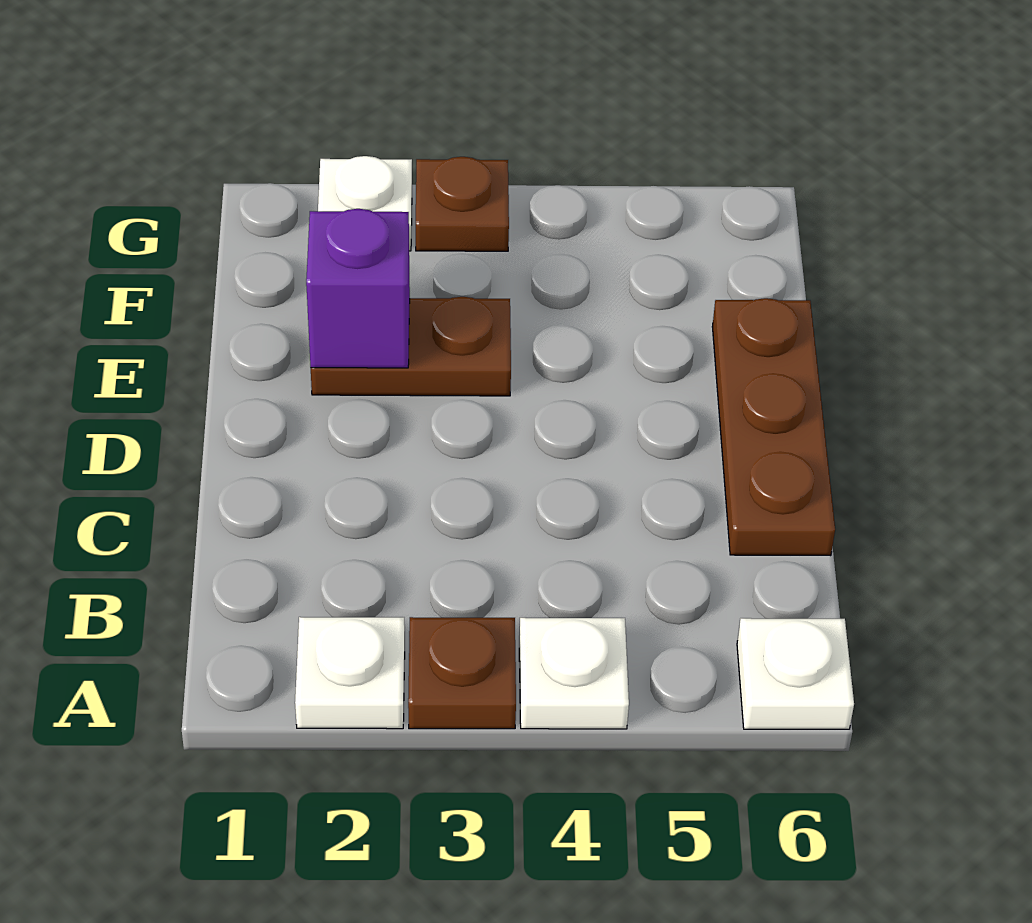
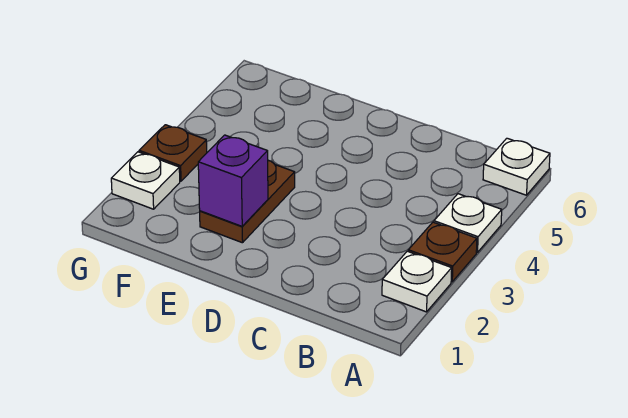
brown 1x3 plate [712,298,835,556] -> none

